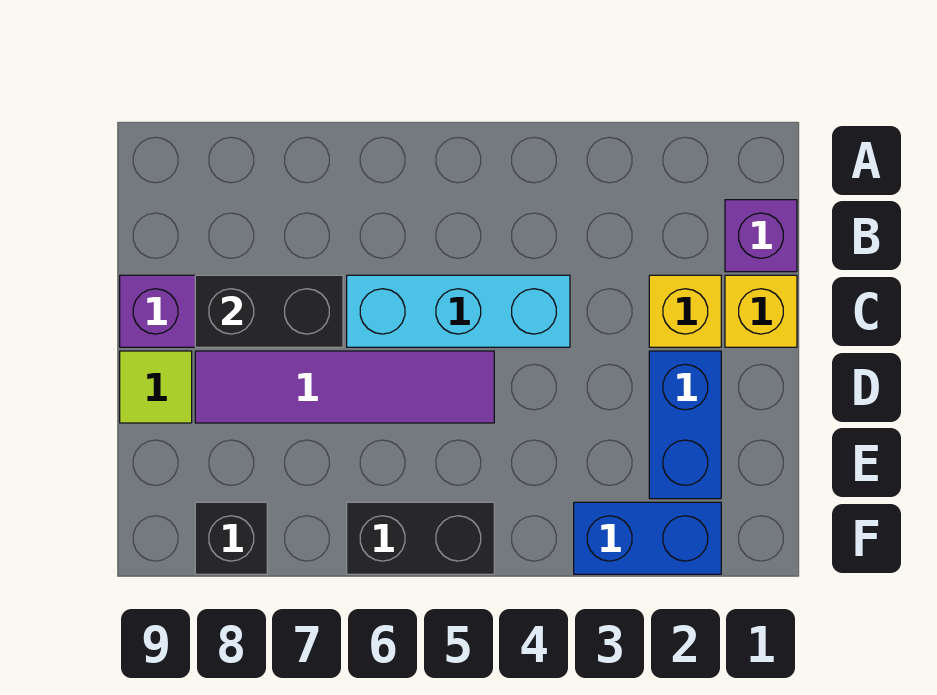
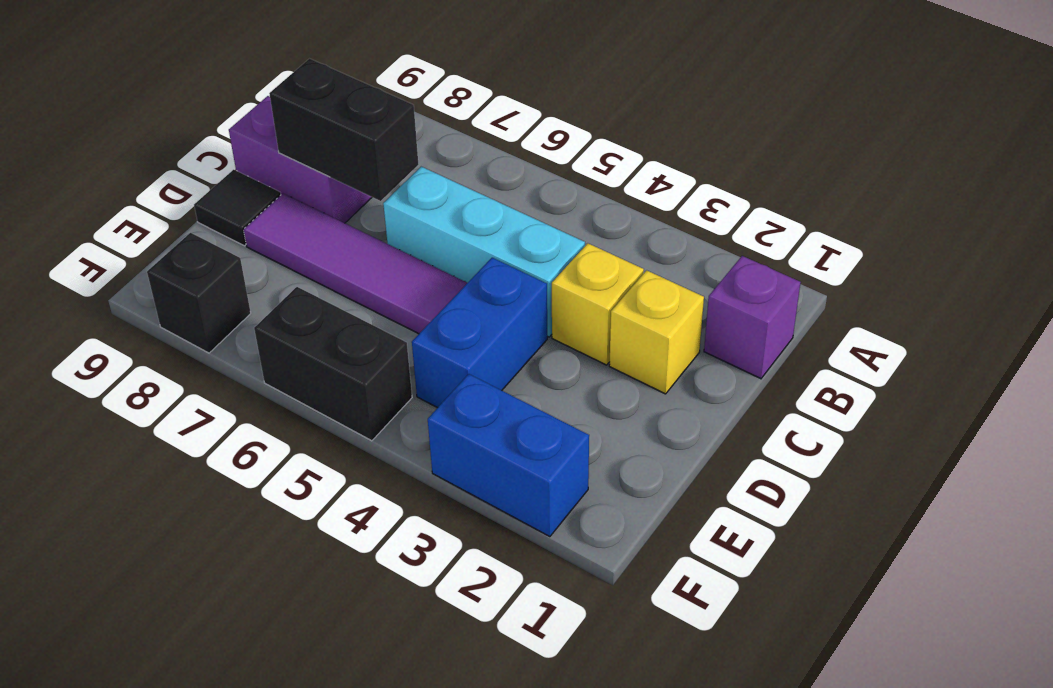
yellow 1x1 brick [725,275,797,347] -> yellow 1x1 brick moved to [552,243,644,365]
blue 1x2 brick [649,351,721,499] -> blue 1x2 brick moved to [412,258,547,408]
lime 1x1 tile [120,351,192,423] -> black 1x1 tile [194,170,281,246]

